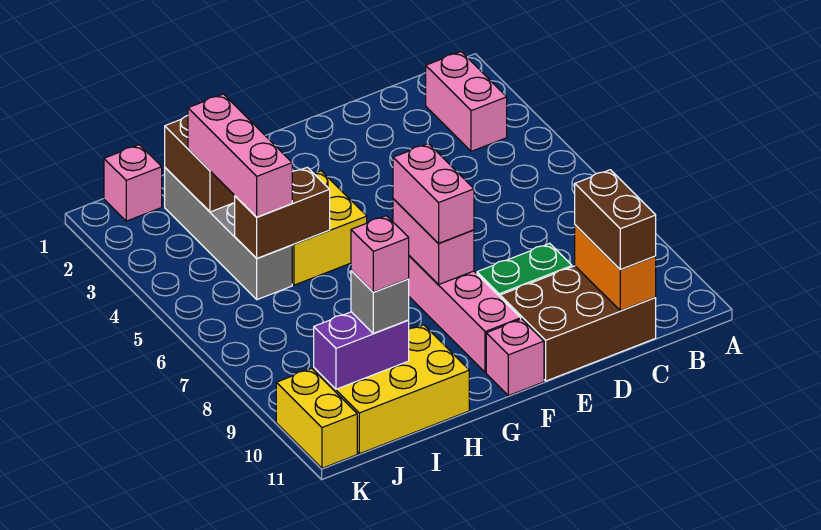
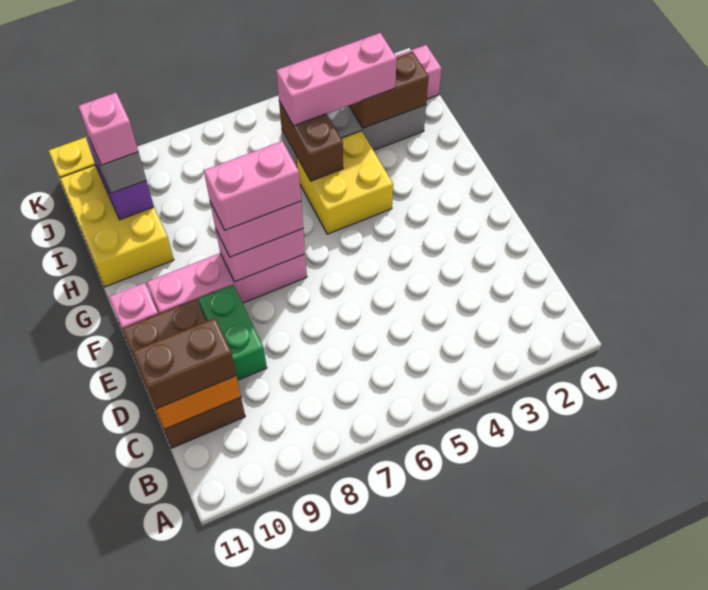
pink 1x2 brick [426,52,507,151] -> pink 1x2 brick moved to [204,141,301,230]

